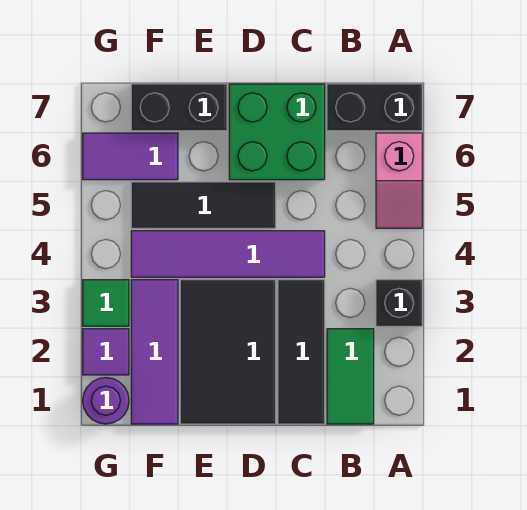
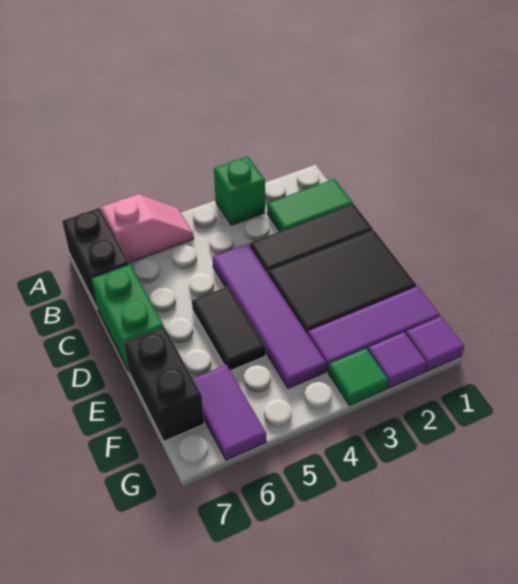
black 1x1 brick [376,280,422,326] -> green 1x1 brick [214,156,265,225]
green 2x2 brick [229,84,325,180] -> green 1x2 brick [92,265,164,371]
black 1x3 tile [131,182,276,228] -> black 1x2 tile [192,286,266,371]
purple 1x1 round brick [83,378,129,424] -> purple 1x1 tile [405,316,464,371]

